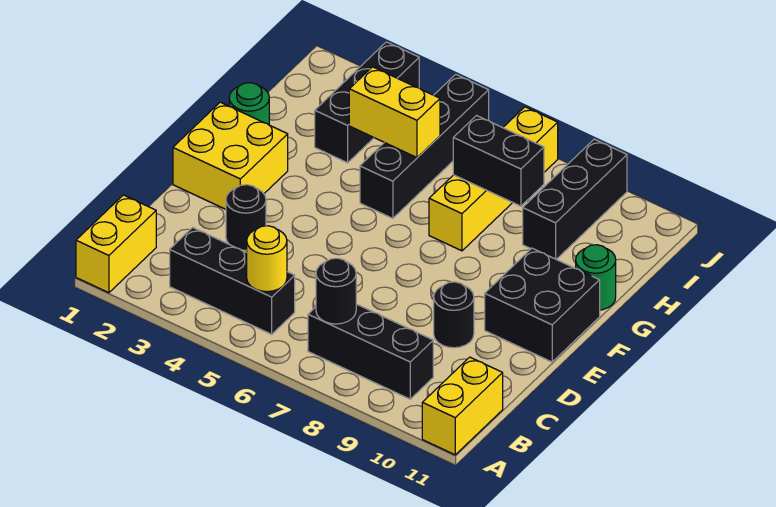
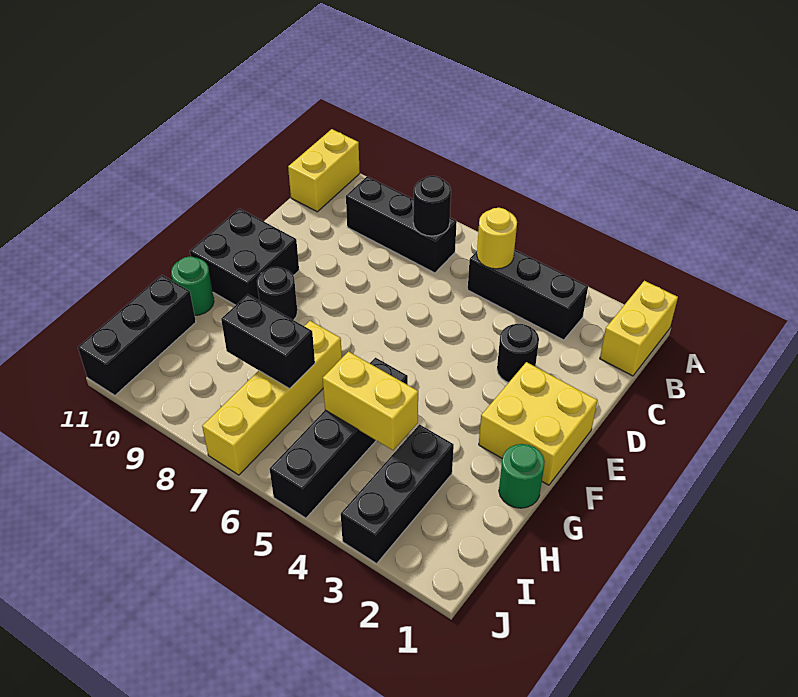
black 1x1 round brick [434,282,474,348] -> black 1x1 round brick moved to [257,267,298,320]
black 1x3 brick [523,139,627,259] -> black 1x3 brick moved to [78,275,196,395]

